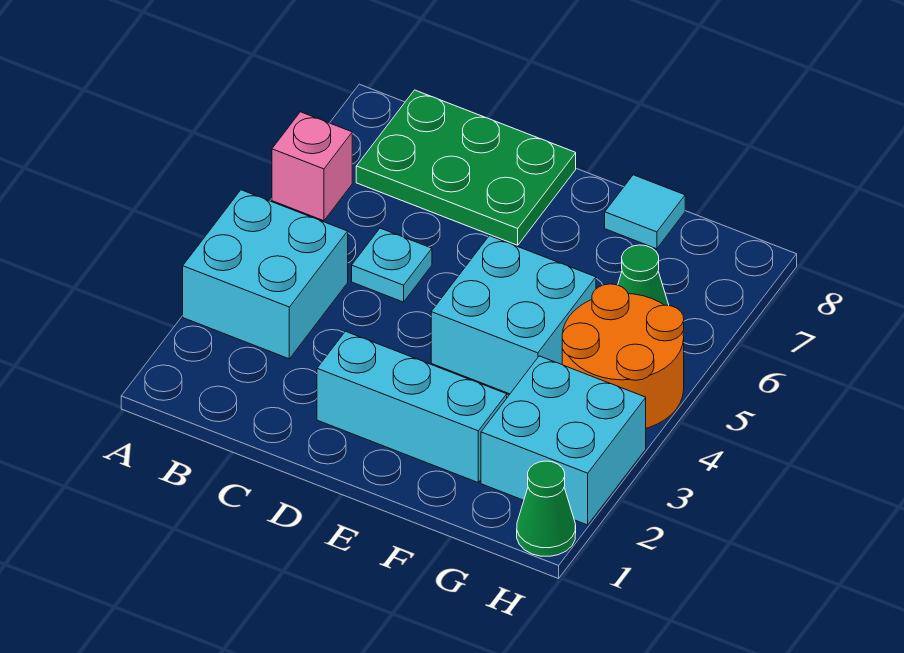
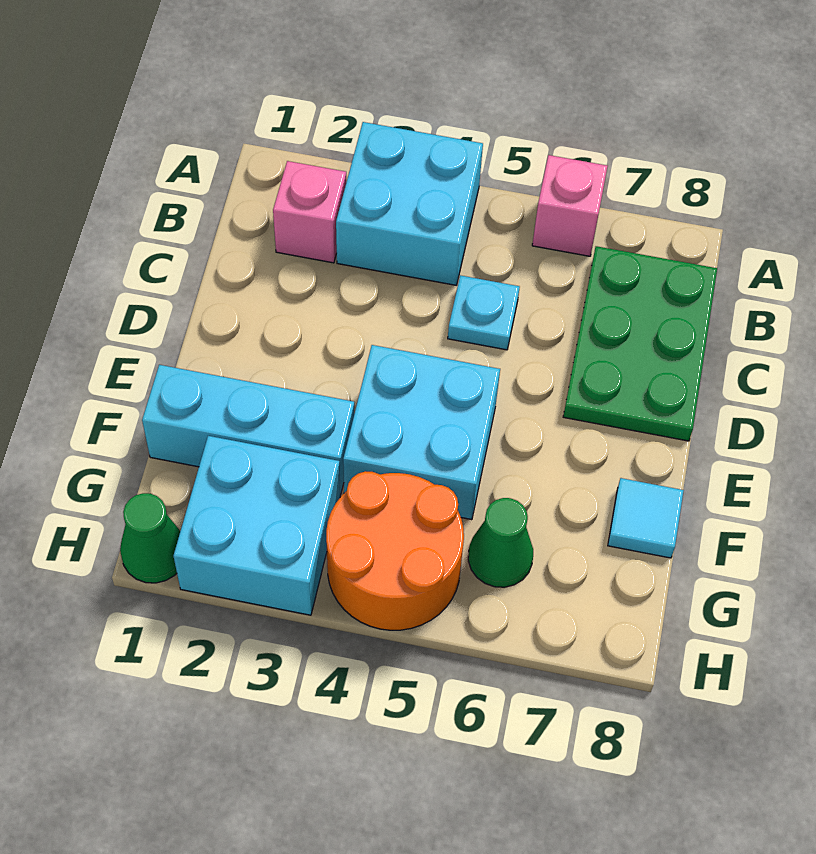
none -> pink 1x1 brick [273,161,346,263]
cyan 1x3 brick [317,331,507,482] -> cyan 1x3 brick turned to [142,365,354,494]

